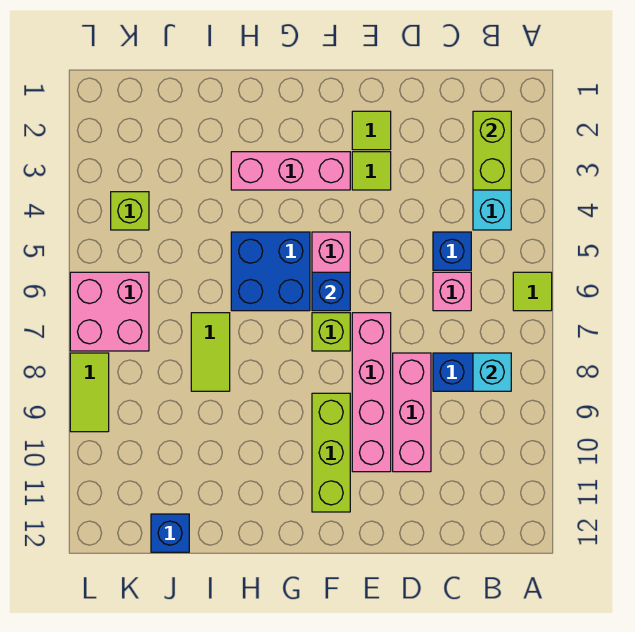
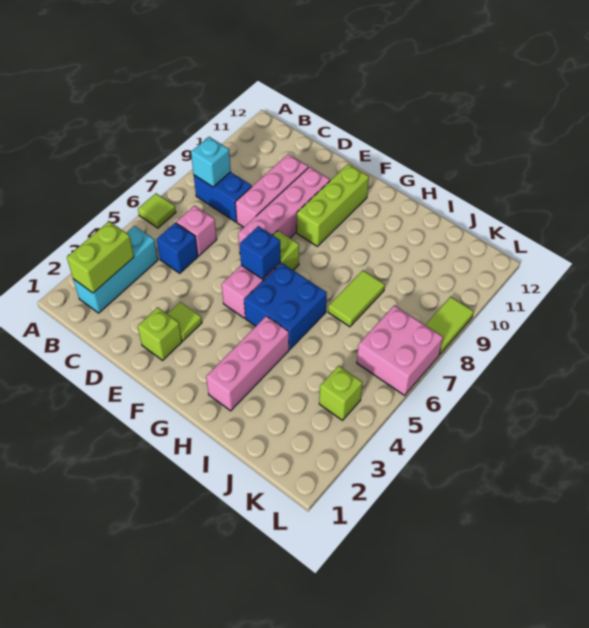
lime 1x1 tile [352,111,391,150] -> lime 1x1 brick [138,307,182,360]
pink 1x3 brick [231,152,350,190] -> pink 1x3 brick turned to [206,316,289,411]
blue 1x1 brick [151,514,189,552] -> none

